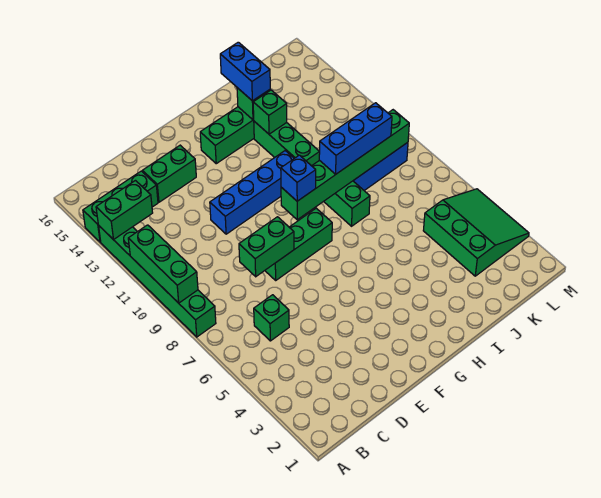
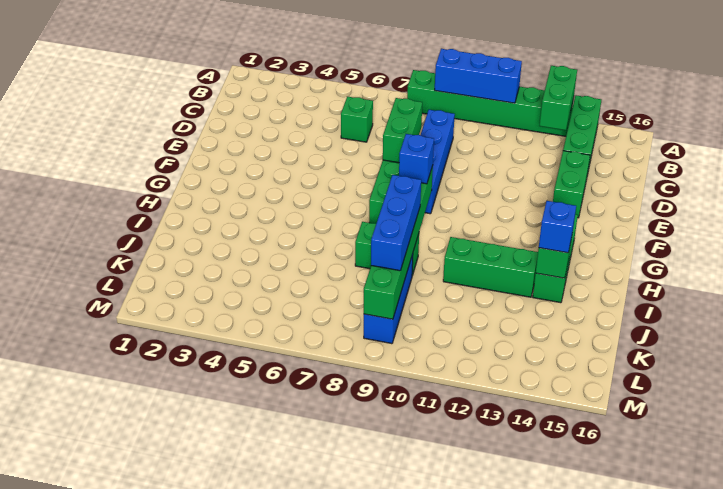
green 1x3 brick [128,225,198,303] -> blue 1x3 brick [435,49,522,103]
blue 1x4 brick [210,151,294,234] -> blue 1x4 brick moved to [421,110,455,214]
green 1x1 brick [253,90,287,134] -> none
blue 1x2 brick [220,42,270,101] -> blue 1x1 brick [539,201,576,253]
green 3x3 slope [423,189,529,276] -> none

